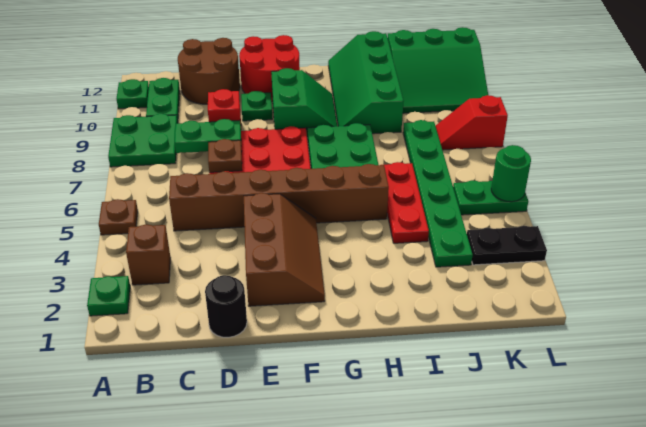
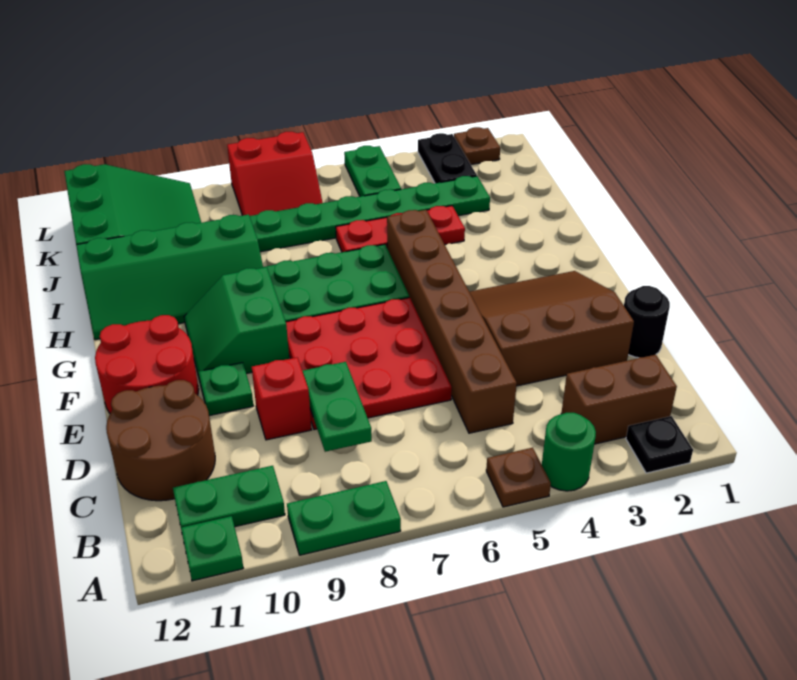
green 1x1 plate [87,276,130,316] -> black 1x1 plate [626,416,693,473]
green 2x2 plate [108,114,178,167] -> green 1x2 plate [287,481,401,555]
brown 1x1 brick [126,224,171,285] -> brown 1x2 brick [561,355,677,444]
brown 1x1 plate [208,139,242,172] -> brown 1x1 plate moved to [454,127,500,165]
brown 2x3 slope [244,193,325,306] -> brown 3x3 slope [469,271,634,386]
green 2x2 slope [271,68,337,137] -> green 2x2 slope turned to [184,267,289,381]
red 1x2 slope [436,95,508,150] -> red 2x2 slope [227,132,323,216]
green 1x1 round brick [491,145,531,202] -> green 1x1 round brick moved to [542,413,596,491]

